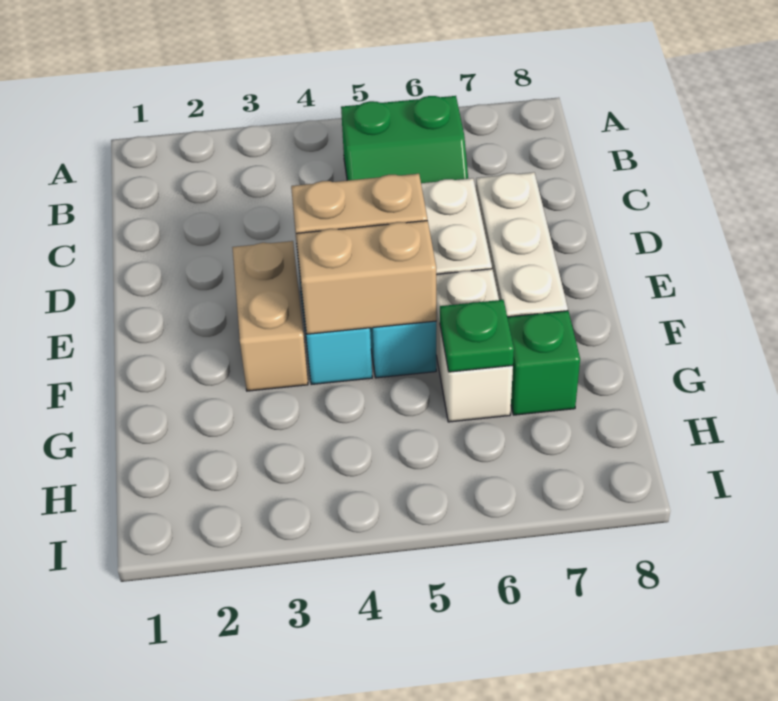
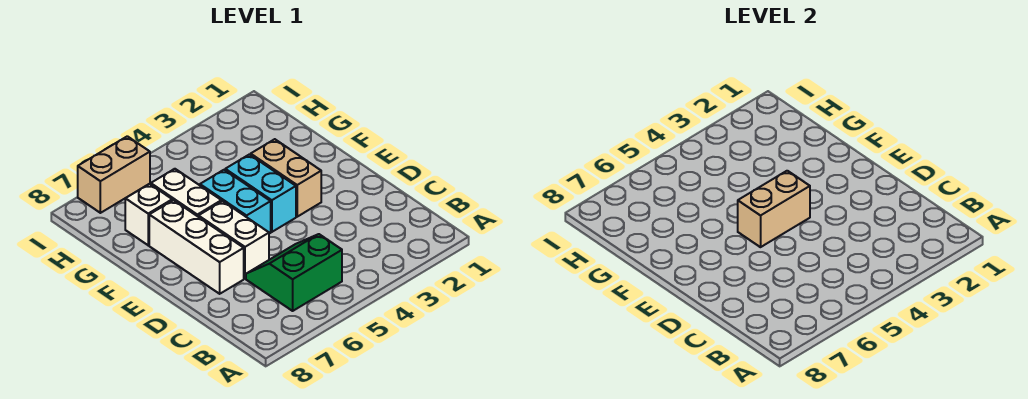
tan 1x2 brick [297,221,436,334] -> tan 1x2 brick moved to [78,136,150,213]
green 1x1 plate [440,300,514,372] -> none
green 1x1 brick [507,311,580,415] -> white 1x1 brick [125,184,172,245]

